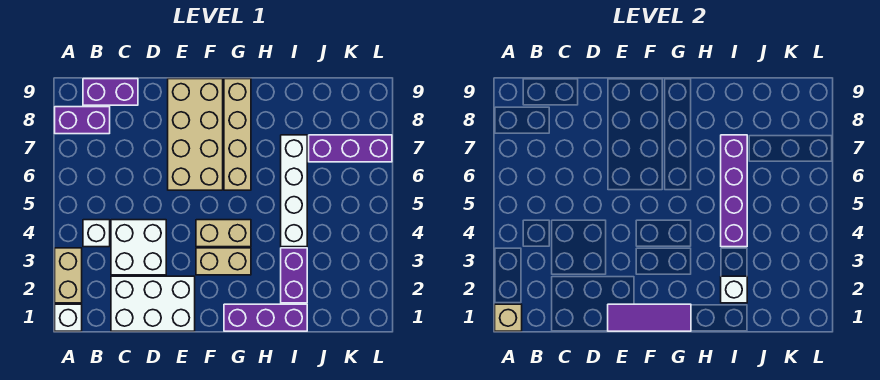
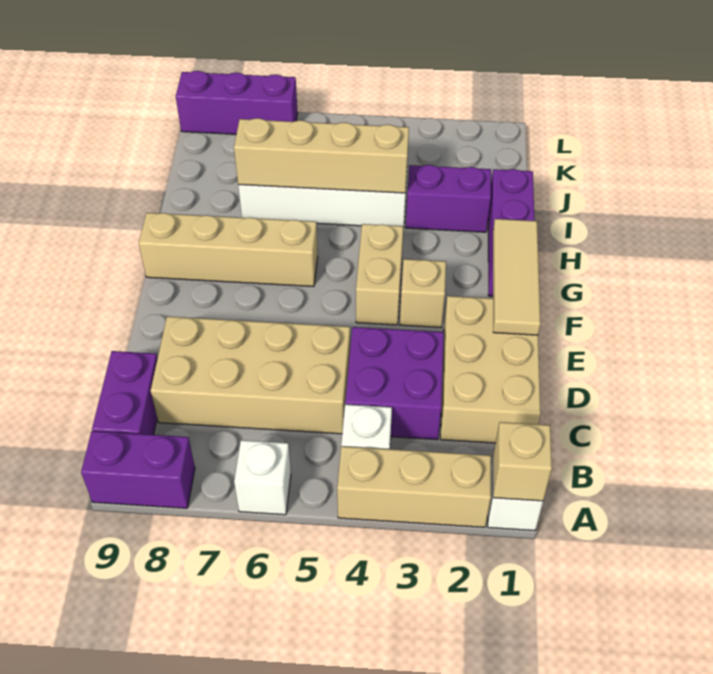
tan 1x2 brick [55,248,82,303] -> tan 1x3 brick [337,446,491,527]
purple 1x2 brick [55,107,110,134] -> purple 1x2 brick turned to [81,431,195,508]
white 2x3 brick [111,276,195,331] -> tan 2x3 brick [440,296,541,443]
white 2x2 brick [111,220,166,275] -> purple 2x2 brick [345,327,444,440]
purple 1x3 tile [608,304,691,331] -> tan 1x3 tile [493,219,541,335]
tan 2x4 brick [168,79,223,190] -> tan 2x4 brick moved to [151,316,350,434]
tan 1x2 brick [196,248,251,275] -> tan 1x1 brick [400,259,446,327]
white 1x1 brick [721,276,747,303] -> white 1x1 brick moved to [234,440,291,515]
purple 1x4 brick [721,135,747,247] -> tan 1x4 brick [234,118,409,193]
purple 1x3 brick [309,135,392,162] -> purple 1x3 brick turned to [176,71,298,134]

